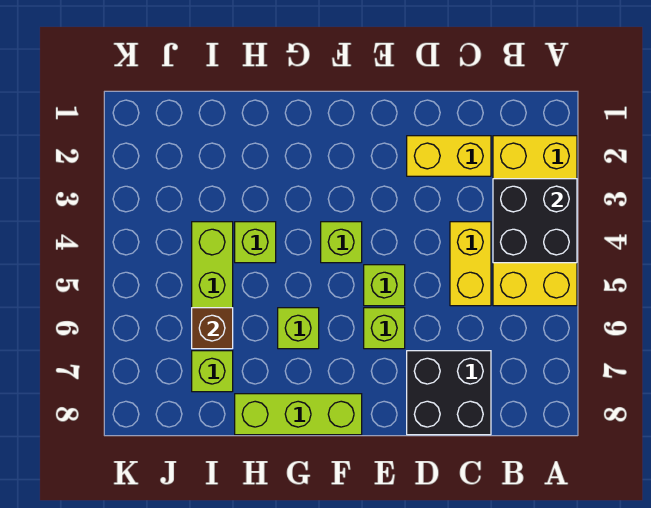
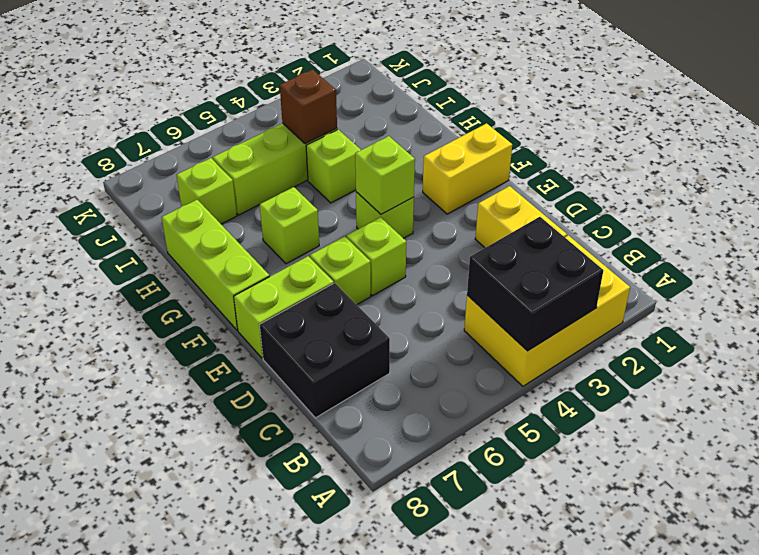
yellow 2x4 brick [493,136,577,306] -> yellow 2x3 brick [464,235,630,386]
yellow 1x2 brick [450,222,491,306] -> yellow 1x2 brick moved to [423,123,512,214]
none -> lime 1x2 brick [234,256,334,358]
none -> lime 1x1 brick [355,136,415,214]
brown 1x1 brick [192,308,233,349] -> brown 1x1 brick moved to [280,69,337,144]

